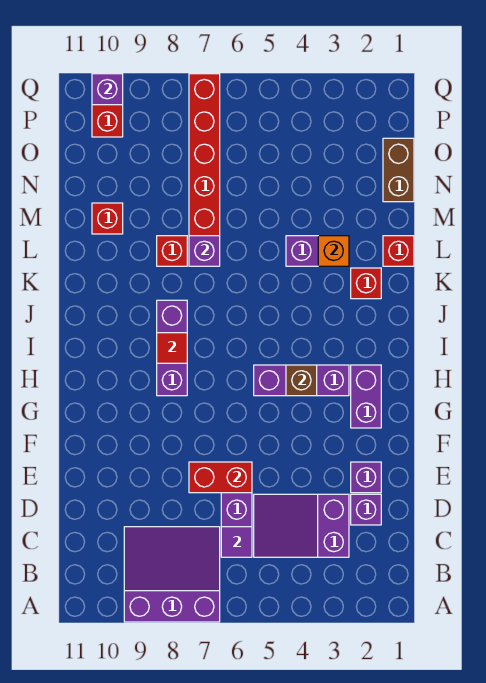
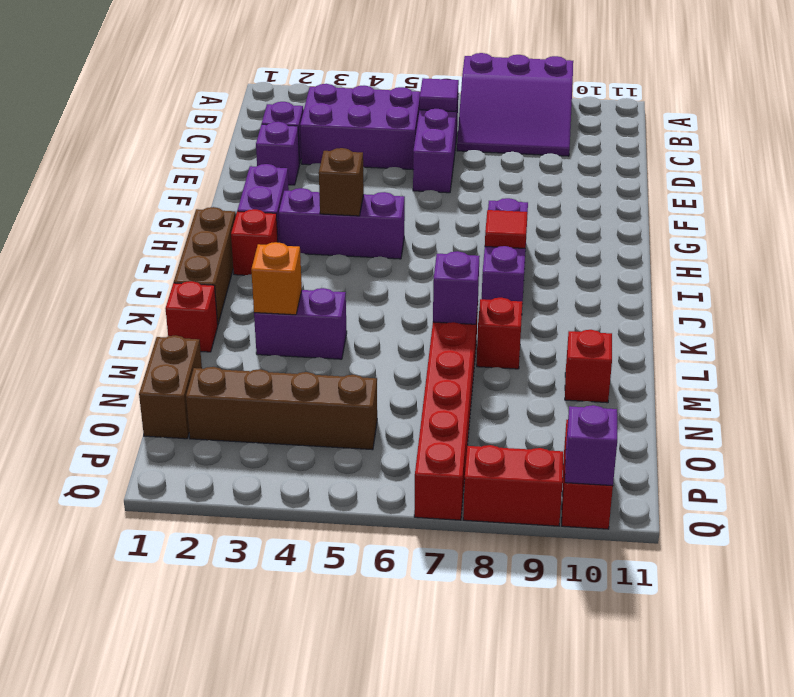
purple 2x3 slope [254,494,349,557] -> purple 2x3 brick [300,84,420,169]
red 1x2 brick [189,462,252,493] -> red 1x2 brick moved to [463,445,563,526]
none -> brown 1x3 brick [174,207,236,324]
red 1x1 brick [351,268,381,299] -> red 1x1 brick moved to [231,209,278,275]
none -> brown 1x4 brick [186,367,377,450]

